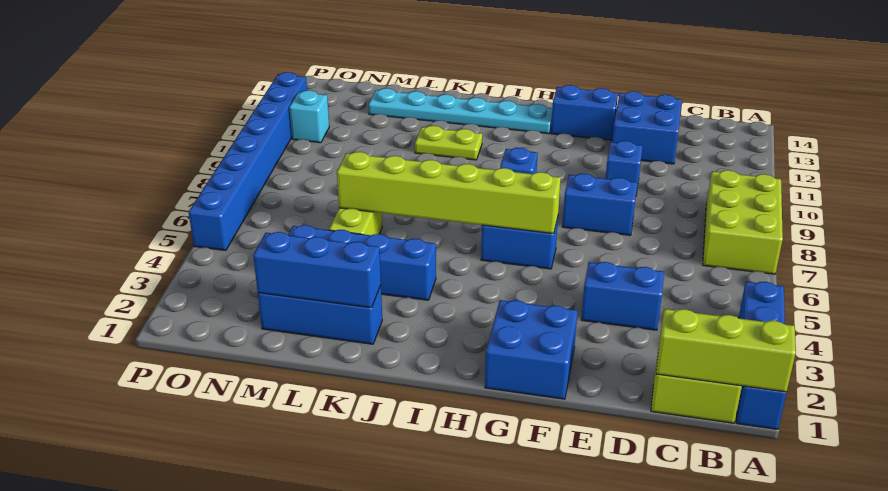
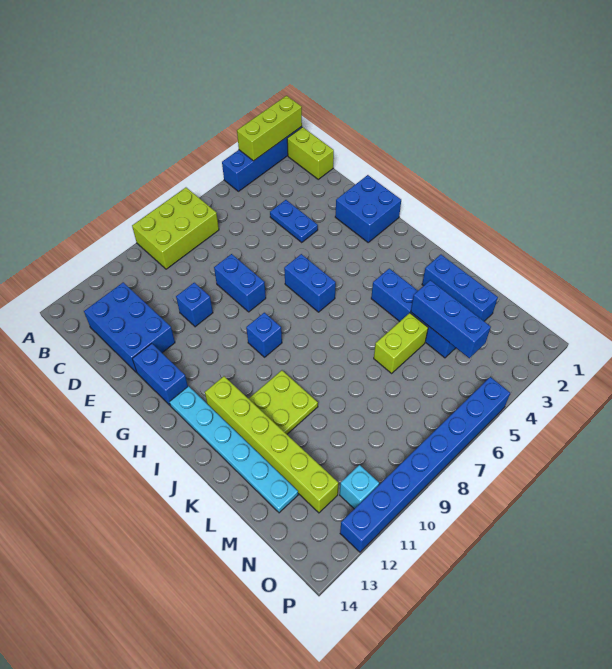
lime 1x3 brick [656,309,796,392] -> lime 1x3 brick turned to [237,96,302,161]
blue 1x2 brick [581,262,664,330] -> blue 1x2 plate [270,200,318,242]
blue 2x2 brick [612,91,682,164] -> blue 2x3 brick [84,282,175,373]
lime 1x6 brick [337,152,561,234] -> lime 1x6 brick moved to [205,376,339,513]
lime 1x2 plate [415,126,482,160] -> lime 2x2 plate [249,370,318,434]
blue 1x3 brick [253,232,381,308] -> blue 1x3 brick moved to [411,280,491,358]

